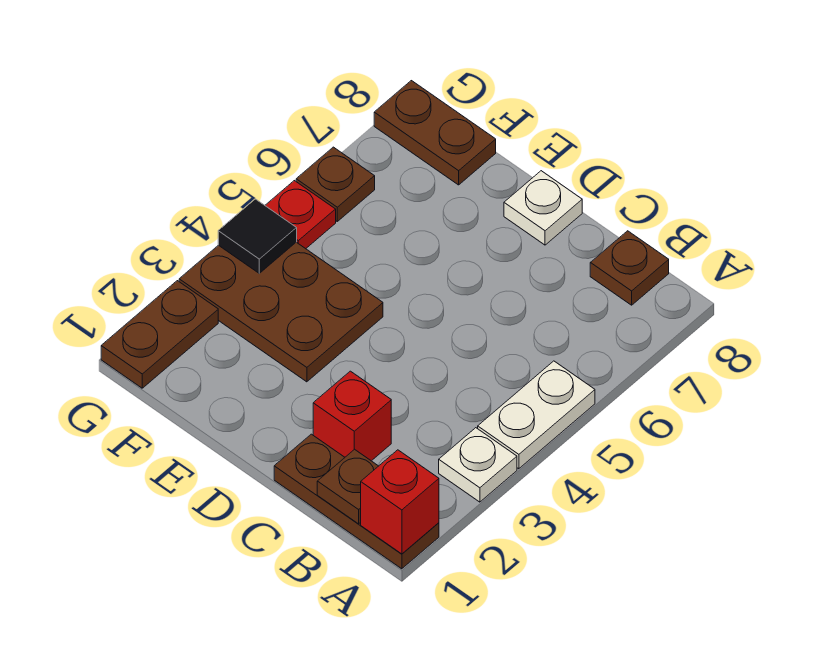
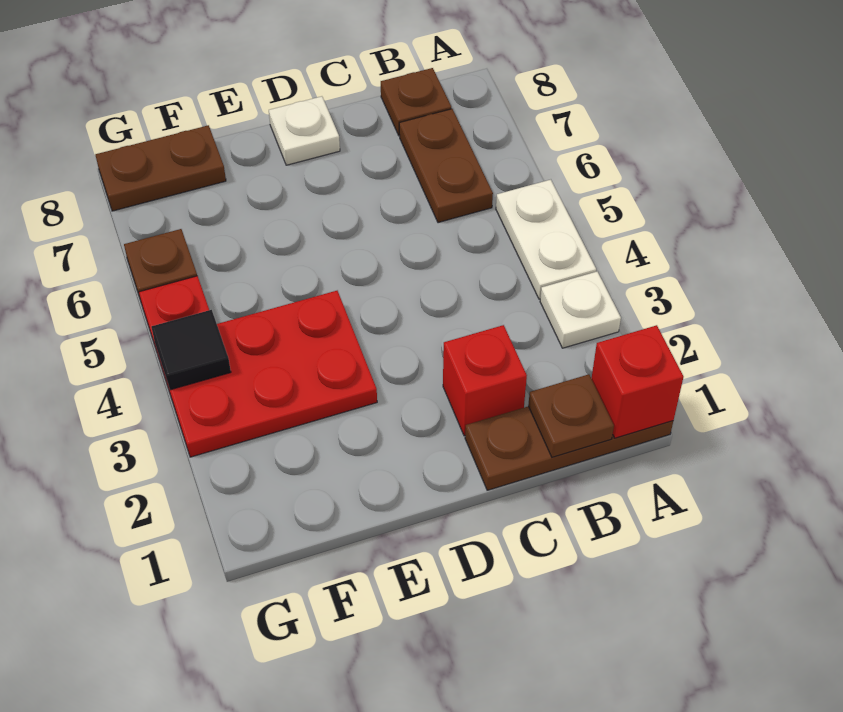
brown 2x3 plate [179,242,383,382] -> red 2x3 plate [155,291,377,457]
brown 1x2 plate [101,281,218,388] -> brown 1x2 plate moved to [399,109,493,223]

